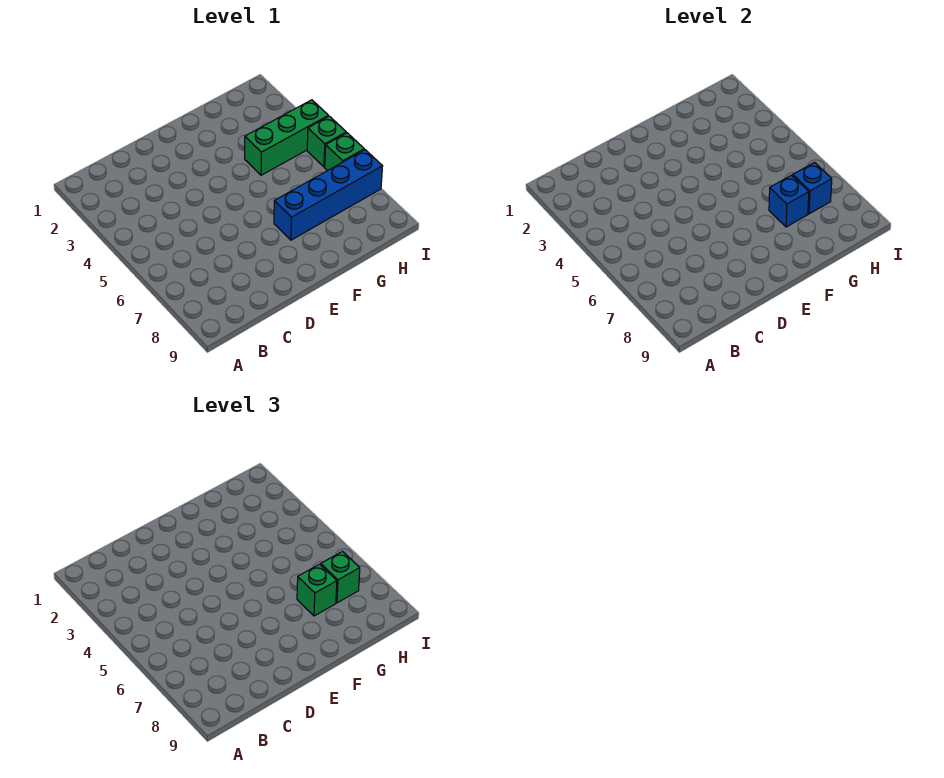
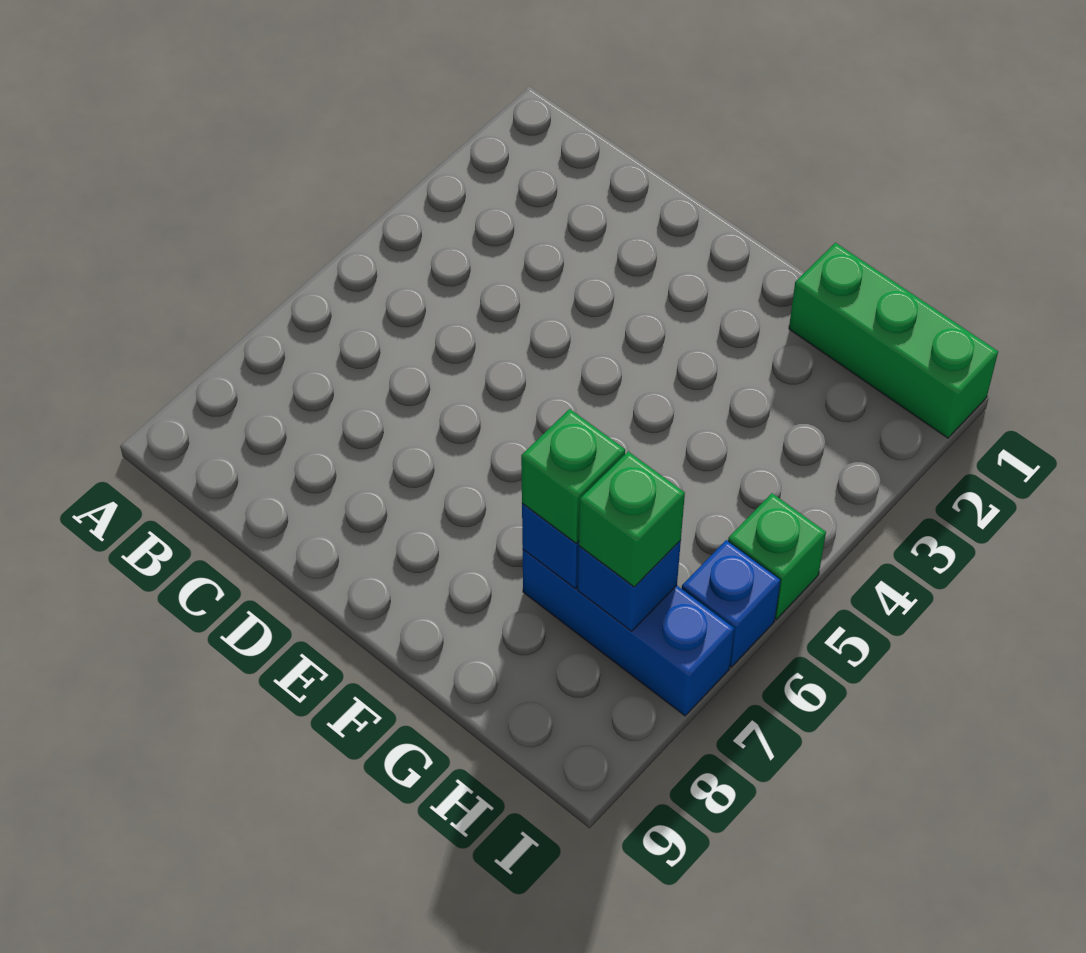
blue 1x4 brick [274,150,383,240] -> blue 1x3 brick [523,550,734,716]
green 1x3 brick [245,100,329,175] -> green 1x3 brick moved to [789,243,998,438]
green 1x1 brick [325,133,364,171] -> blue 1x1 brick [682,540,781,667]

